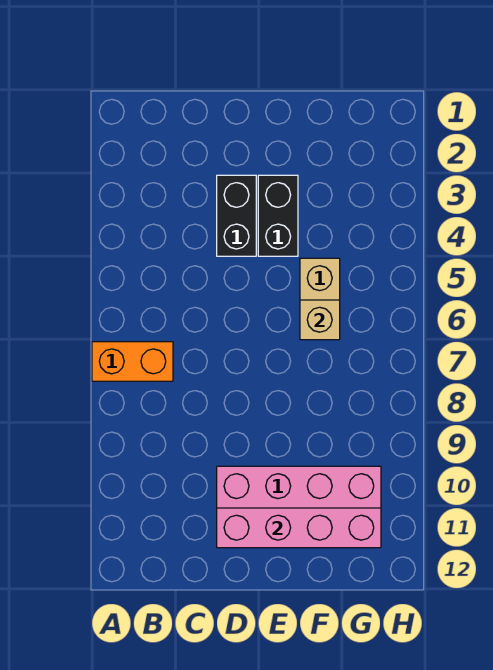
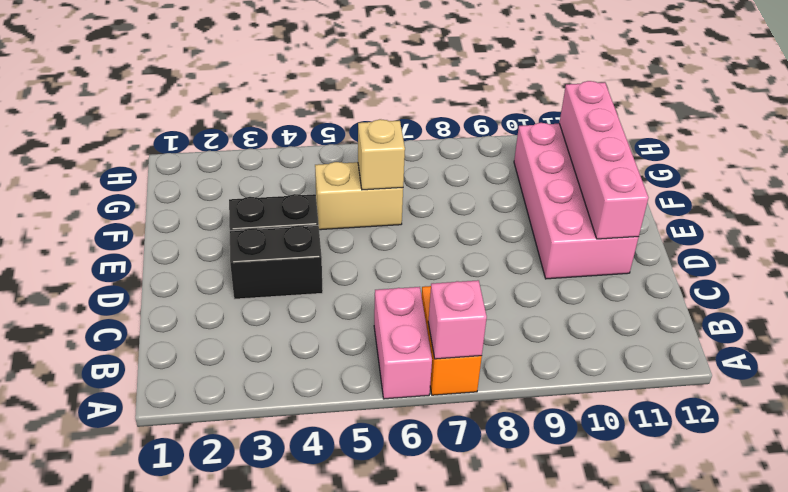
none -> pink 1x2 brick [374,287,432,399]
none -> pink 1x1 brick [428,280,487,359]

